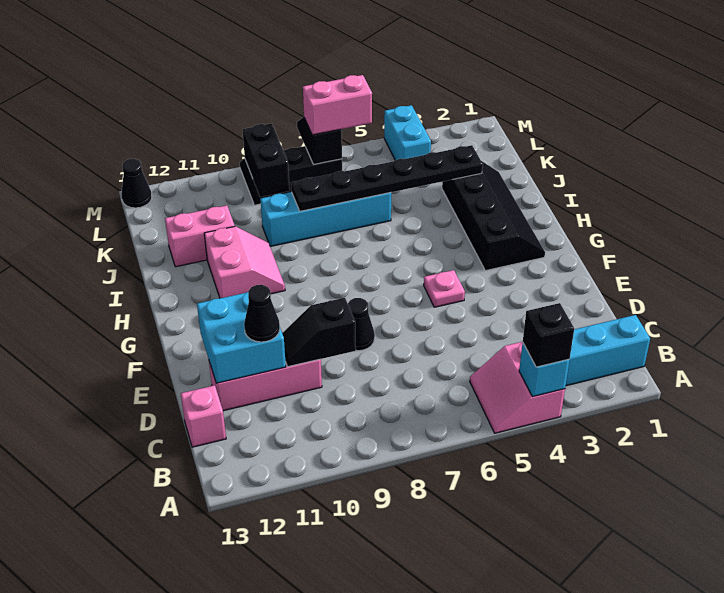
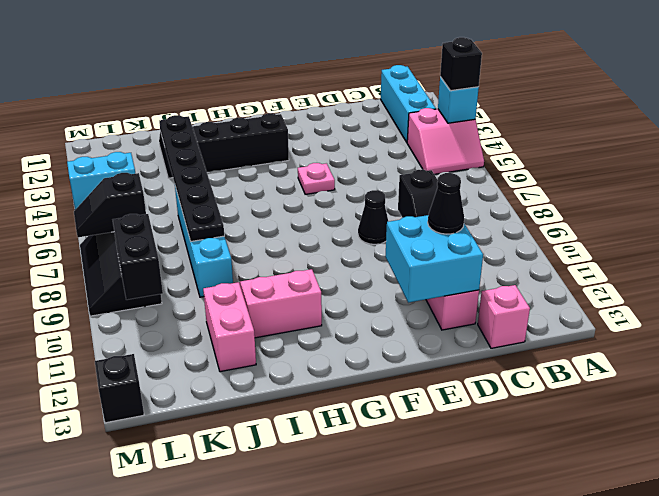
black 1x2 brick [242,123,290,197] -> black 1x2 brick turned to [113,214,163,300]
pink 1x2 brick [303,75,372,135] -> none
black 1x1 cone [121,159,152,208] -> black 1x1 brick [95,354,144,423]

